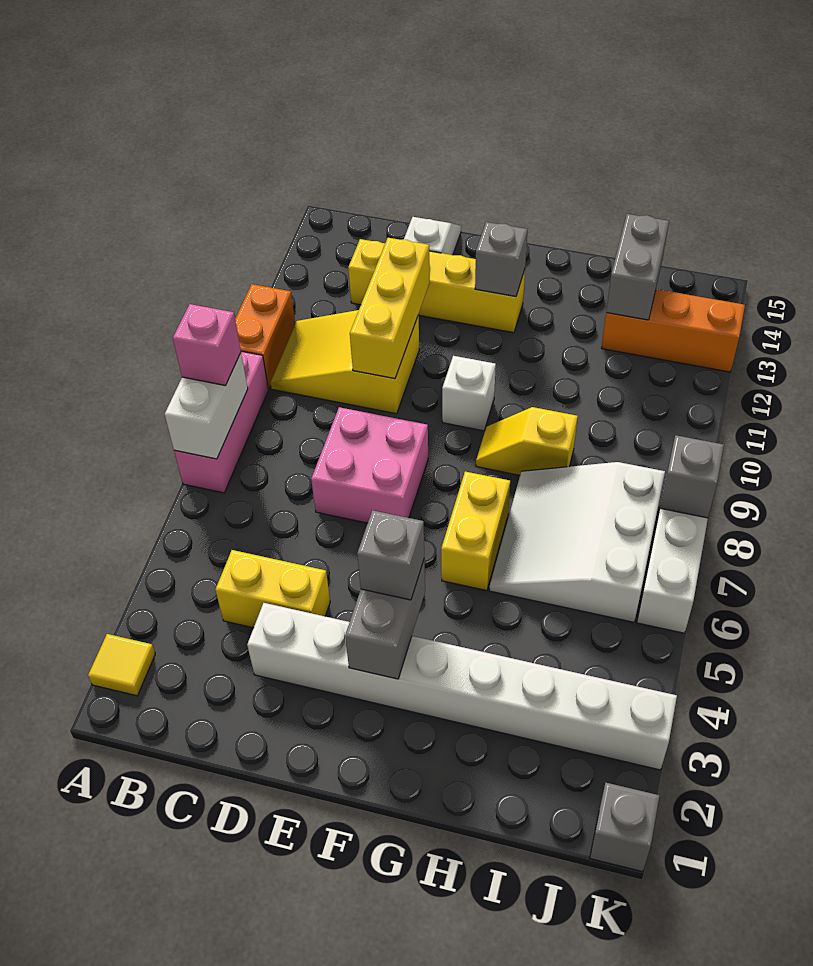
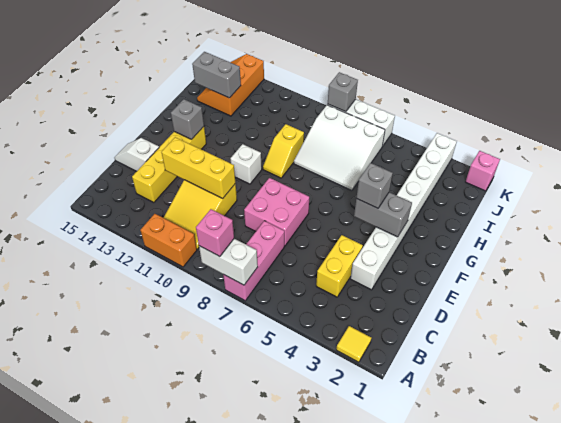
pink 1x3 brick [174,351,268,493] -> pink 1x3 brick turned to [223,221,284,301]
yellow 1x2 brick [441,472,510,591] -> none
grey 1x1 brick [590,783,659,872] -> pink 1x1 brick [466,151,500,191]

